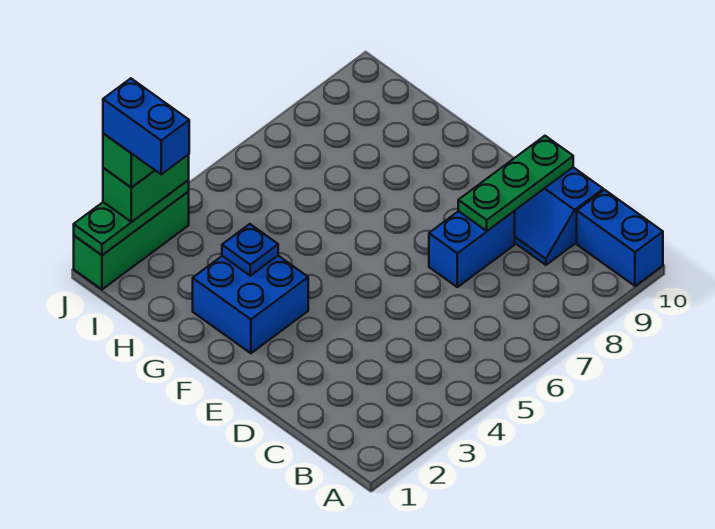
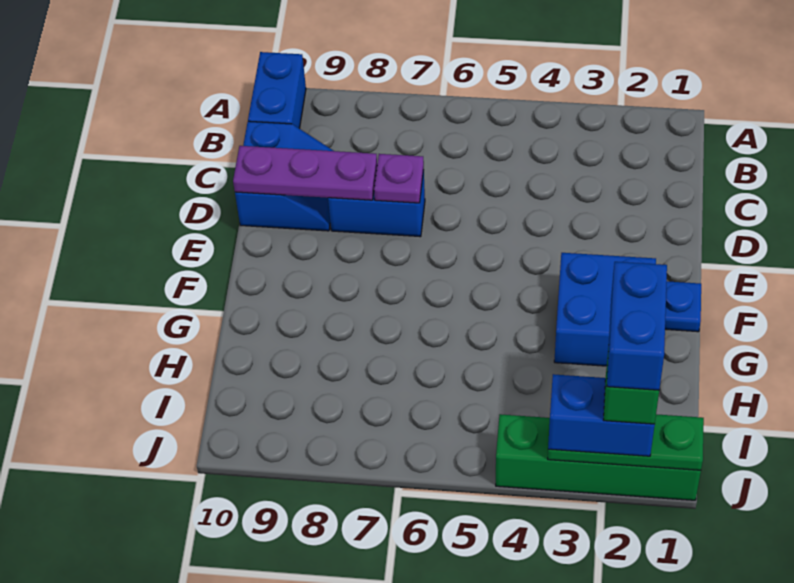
none -> purple 1x1 plate [374,154,424,203]
green 1x3 plate [458,136,573,231] -> purple 1x3 plate [233,146,377,200]
blue 1x1 plate [222,224,278,276] -> blue 1x1 plate moved to [665,281,701,332]
green 1x3 brick [74,192,189,289] -> green 1x4 brick [496,414,701,500]
green 1x2 brick [103,155,189,222] -> blue 1x2 brick [548,374,655,456]

